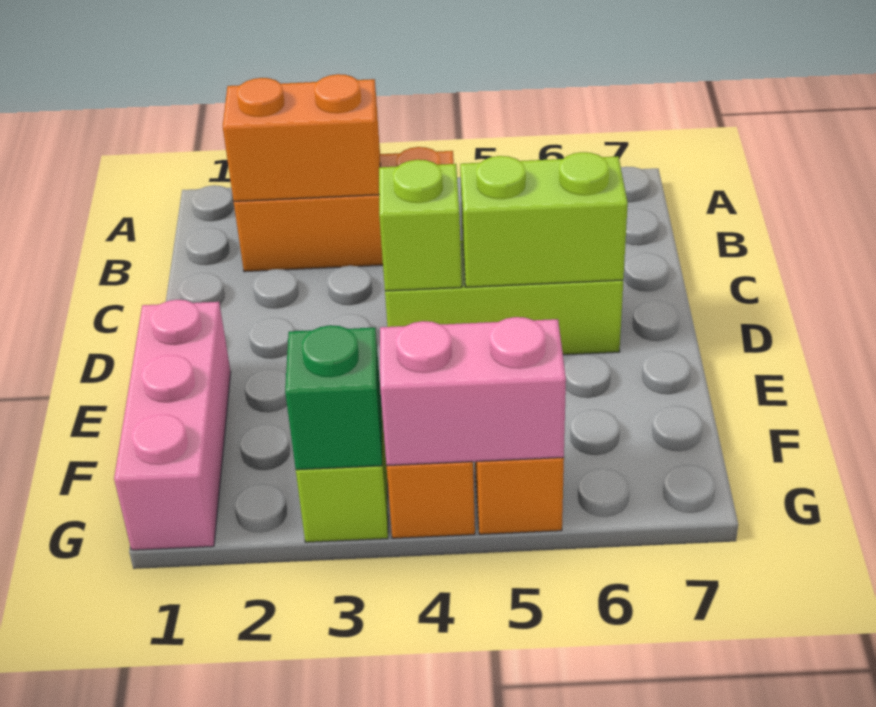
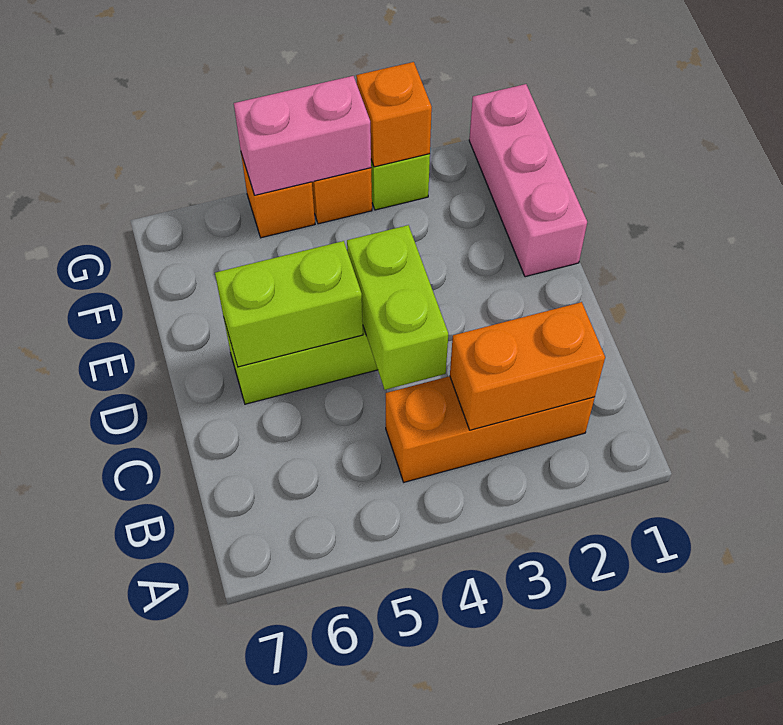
lime 1x1 brick [379,160,462,291] -> lime 1x2 brick [347,225,448,390]
green 1x1 brick [285,325,382,470] -> orange 1x1 brick [356,62,432,167]

